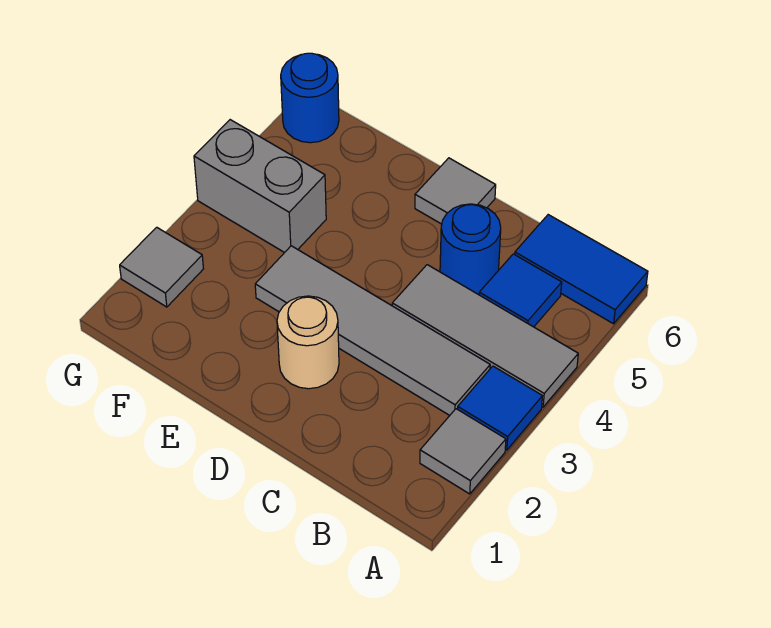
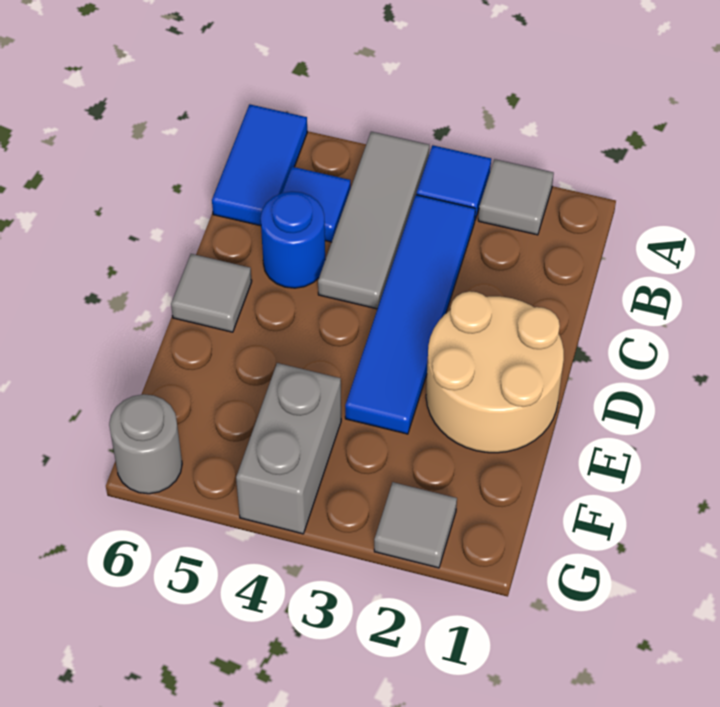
grey 1x4 tile [255,246,490,415] -> blue 1x4 tile [345,195,475,434]
tan 1x1 round brick [277,296,339,389] -> tan 2x2 round brick [426,291,564,453]
blue 1x1 round brick [281,53,339,143] -> grey 1x1 round brick [109,394,182,494]

